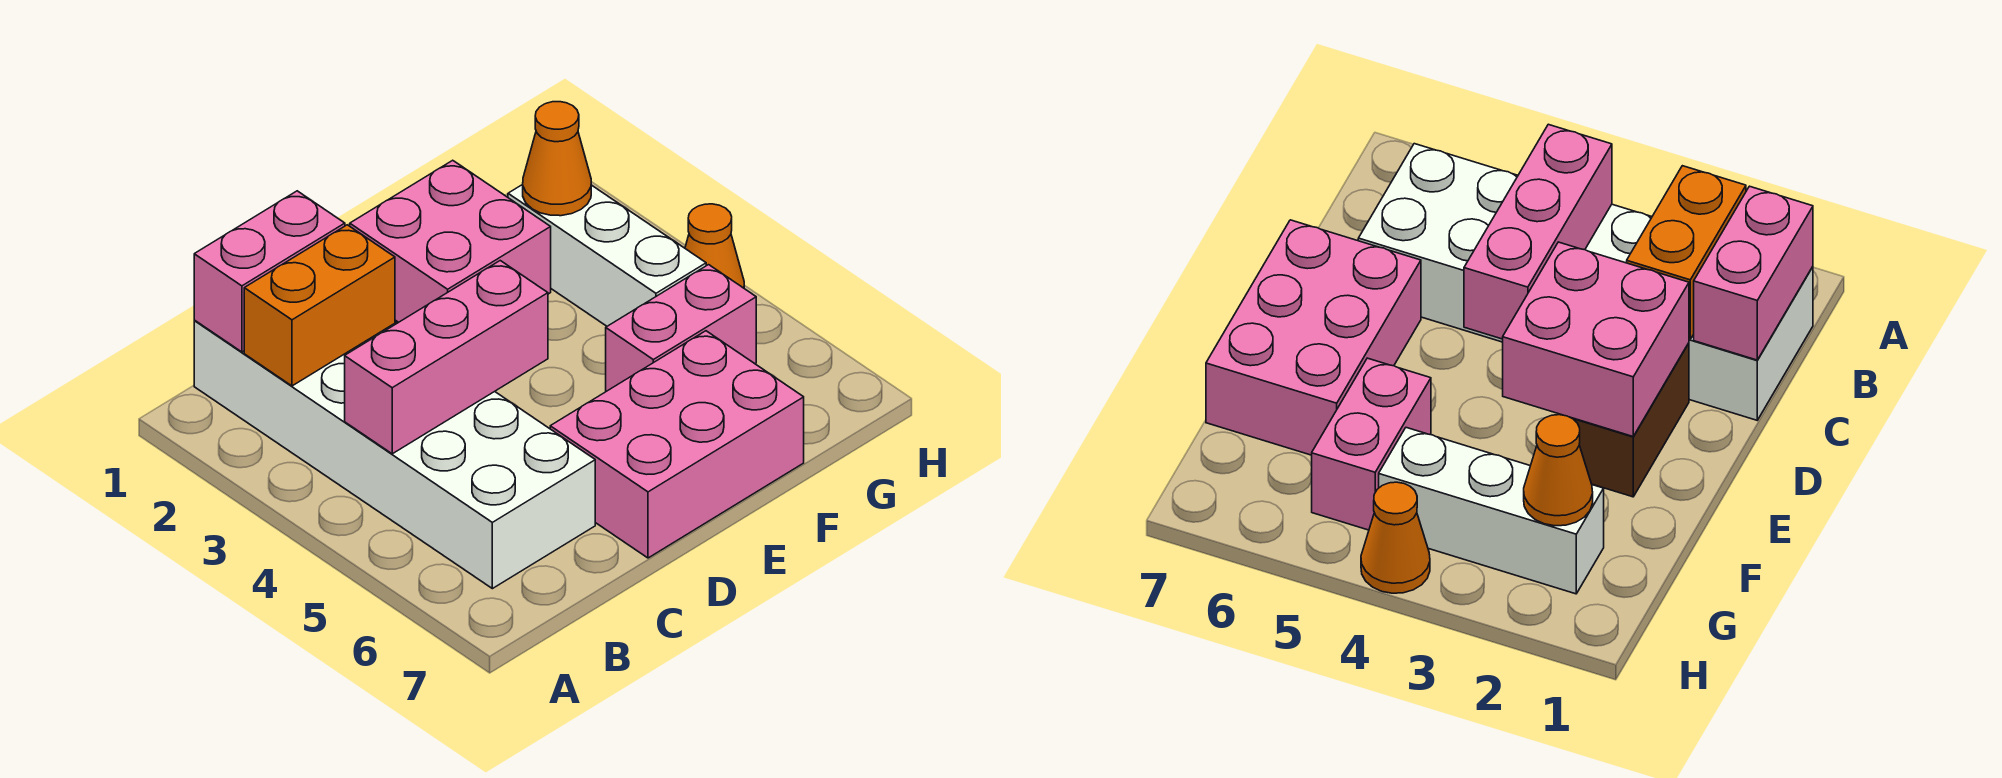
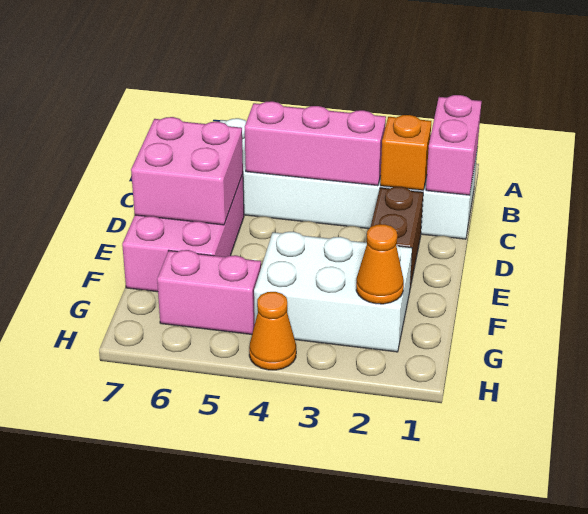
orange 1x2 brick [244,225,395,386] -> orange 1x1 brick [380,115,431,190]
pink 1x3 brick [345,261,548,454] -> pink 1x3 brick turned to [245,101,386,186]
pink 2x2 brick [350,160,551,322] -> pink 2x2 brick moved to [131,117,243,225]
pink 1x2 brick [606,265,756,391] -> pink 1x2 brick turned to [157,250,261,334]
white 1x3 brick [508,184,706,326] -> white 2x3 brick [254,232,412,352]

